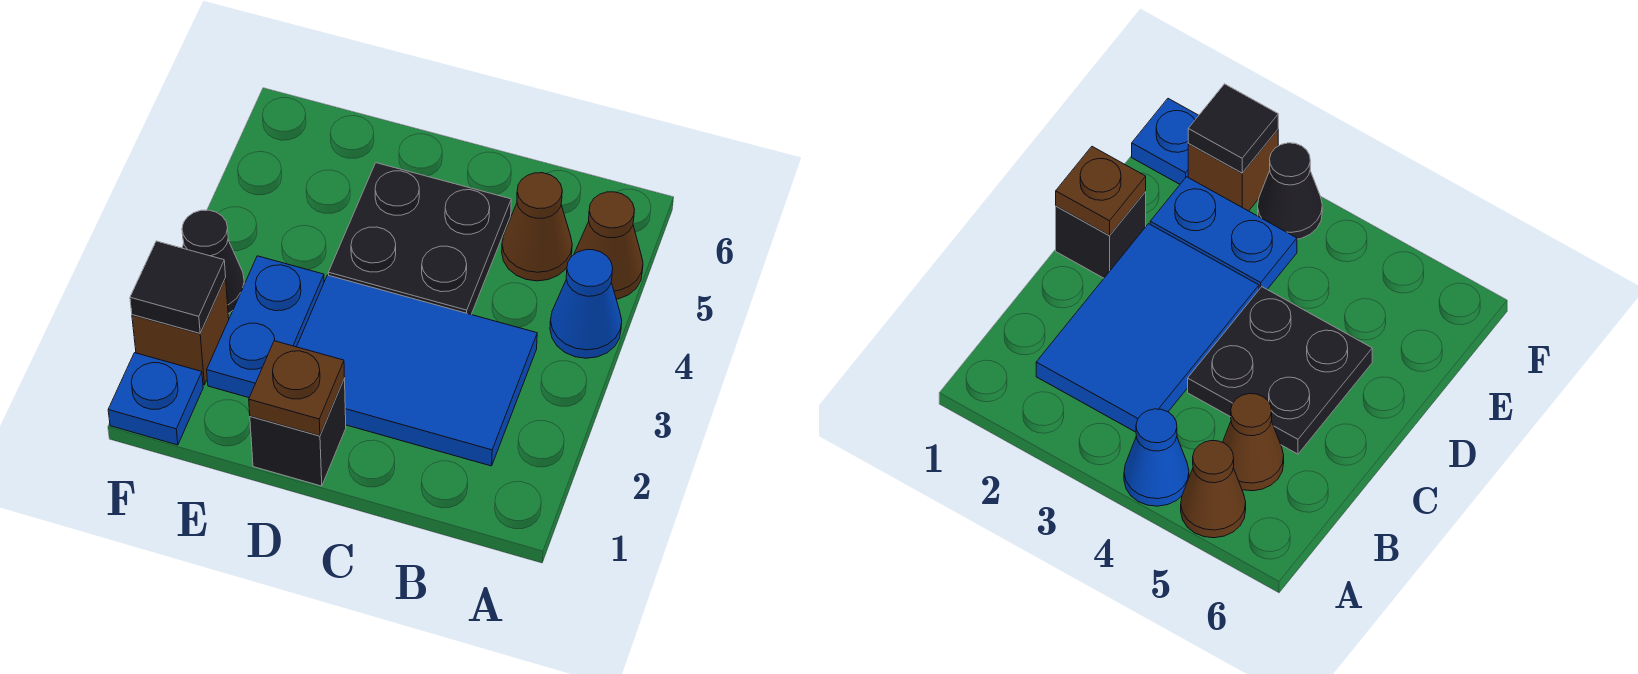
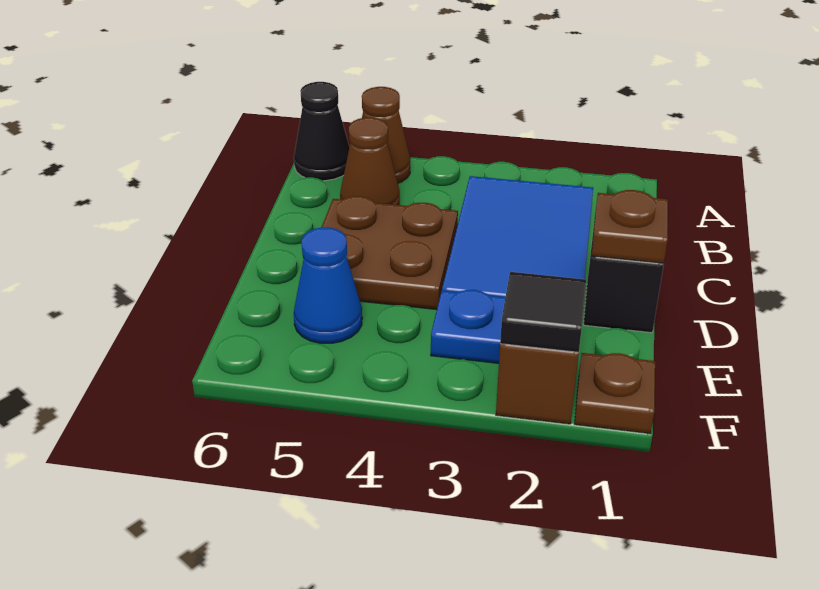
blue 1x1 cone [550,250,622,358] -> blue 1x1 cone moved to [294,227,362,343]
black 2x2 plate [328,163,511,314] -> brown 2x2 plate [322,196,458,310]
blue 1x1 plate [108,353,203,445] -> brown 1x1 plate [575,353,655,433]
black 1x1 cone [182,210,244,314] -> black 1x1 cone moved to [294,82,349,181]

